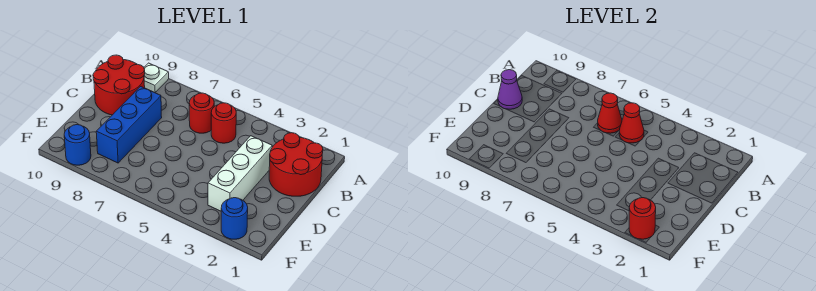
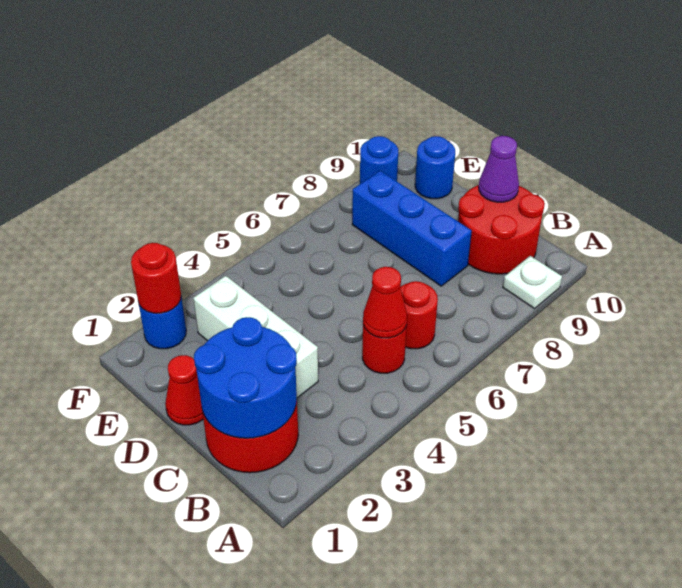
none -> blue 2x2 round brick [194,317,297,438]
red 1x1 cone [598,93,622,133] -> red 1x1 cone moved to [165,355,203,425]
none -> blue 1x1 round brick [415,136,455,199]

